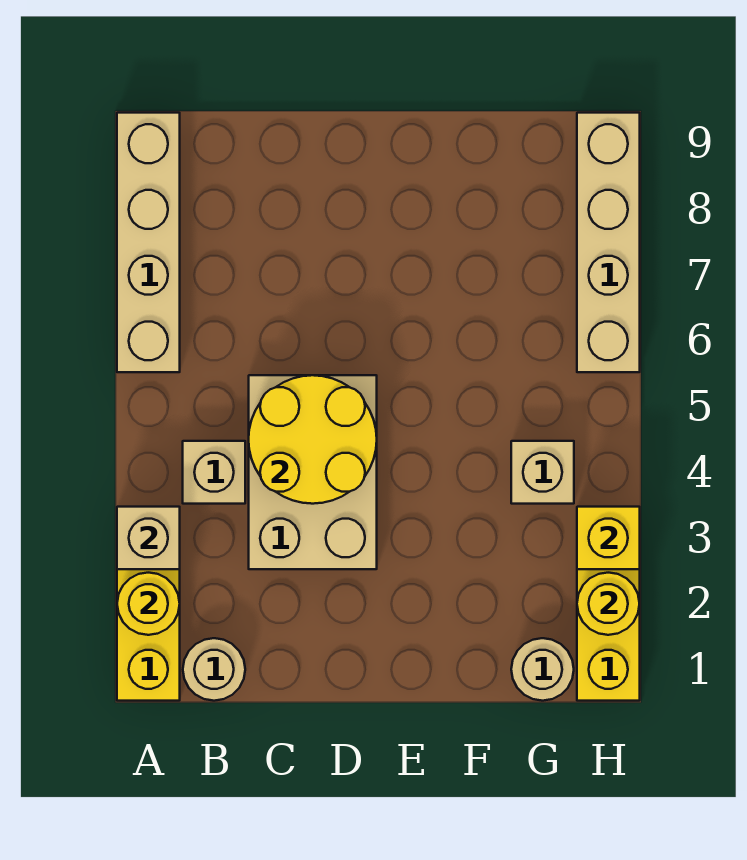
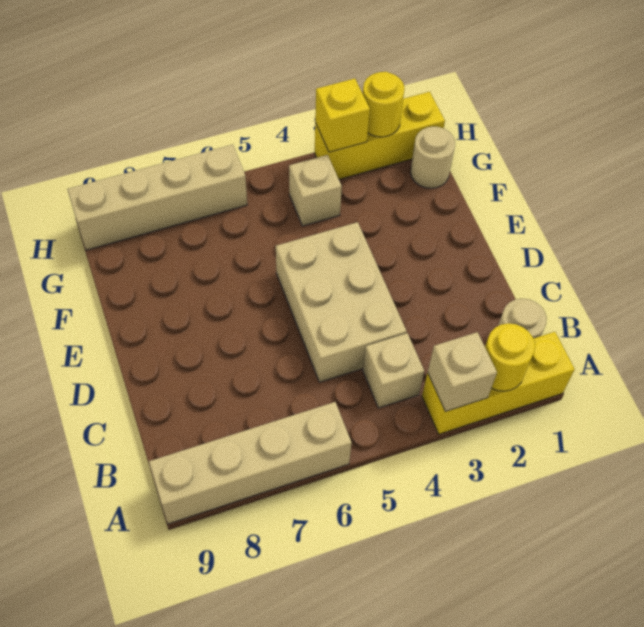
tan 2x3 brick [249,375,377,569] -> tan 2x3 brick turned to [276,222,407,382]
yellow 2x2 round brick [249,375,377,504] -> none

